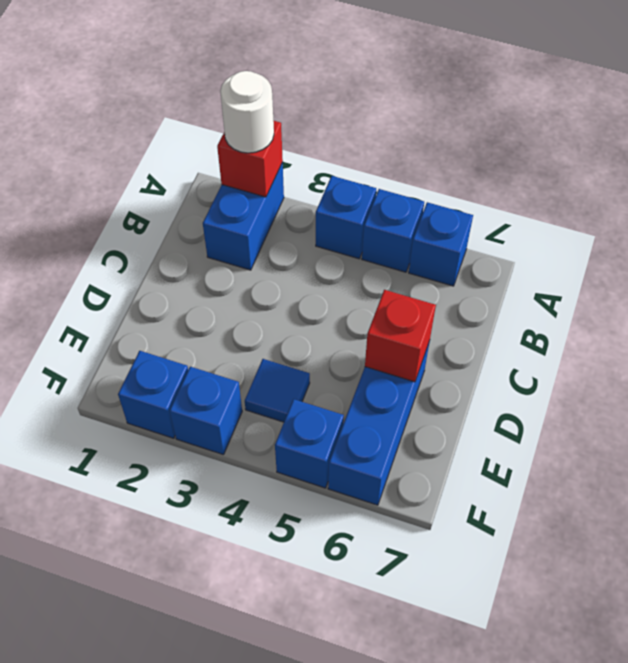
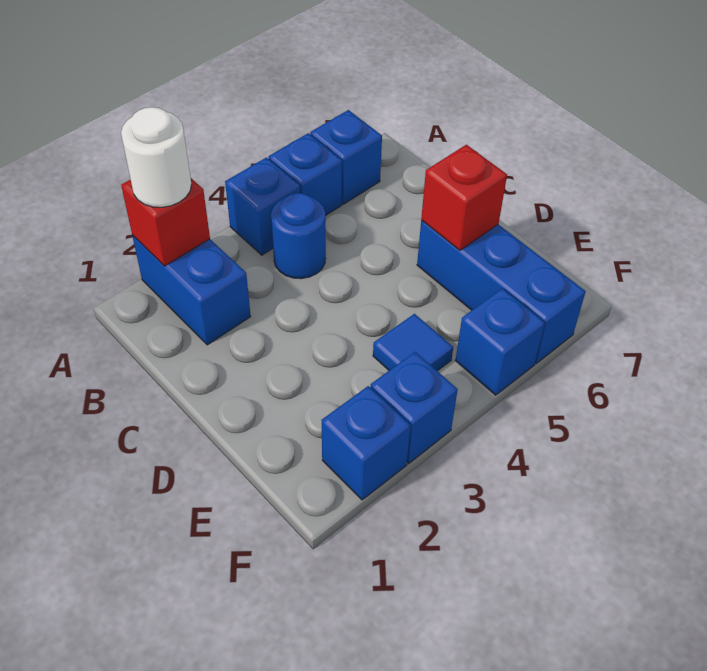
none -> blue 1x1 round brick [271,193,326,279]

